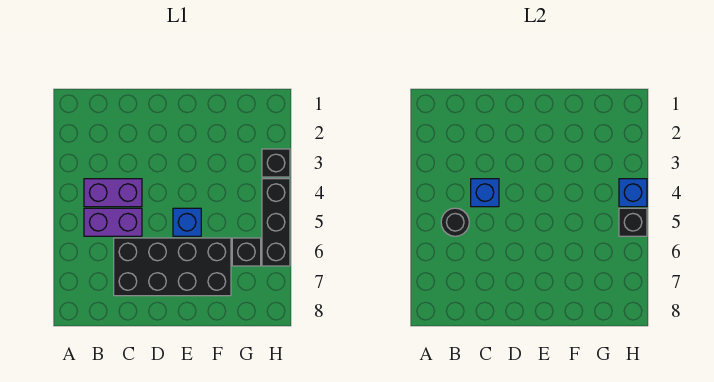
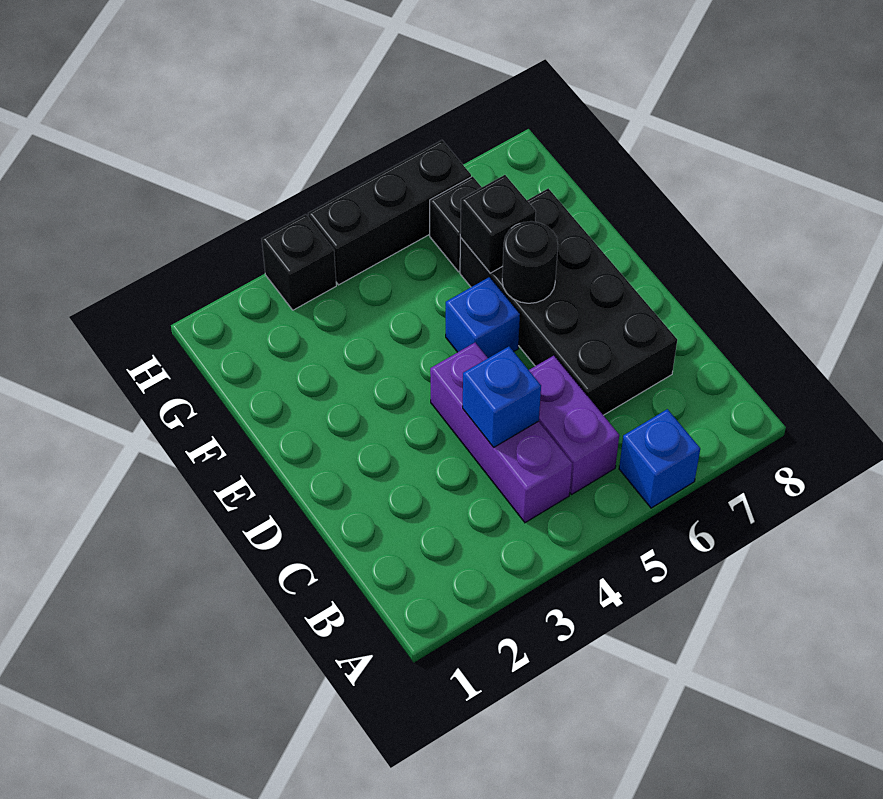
purple 1x2 brick [84,179,142,207] -> purple 1x3 brick [430,343,572,523]
black 1x1 round brick [441,208,469,236] -> black 1x1 round brick moved to [502,221,558,303]
blue 1x1 brick [619,179,647,207] -> blue 1x1 brick moved to [619,409,700,508]
black 1x1 brick [619,208,647,236] -> black 1x1 brick moved to [460,175,536,273]

